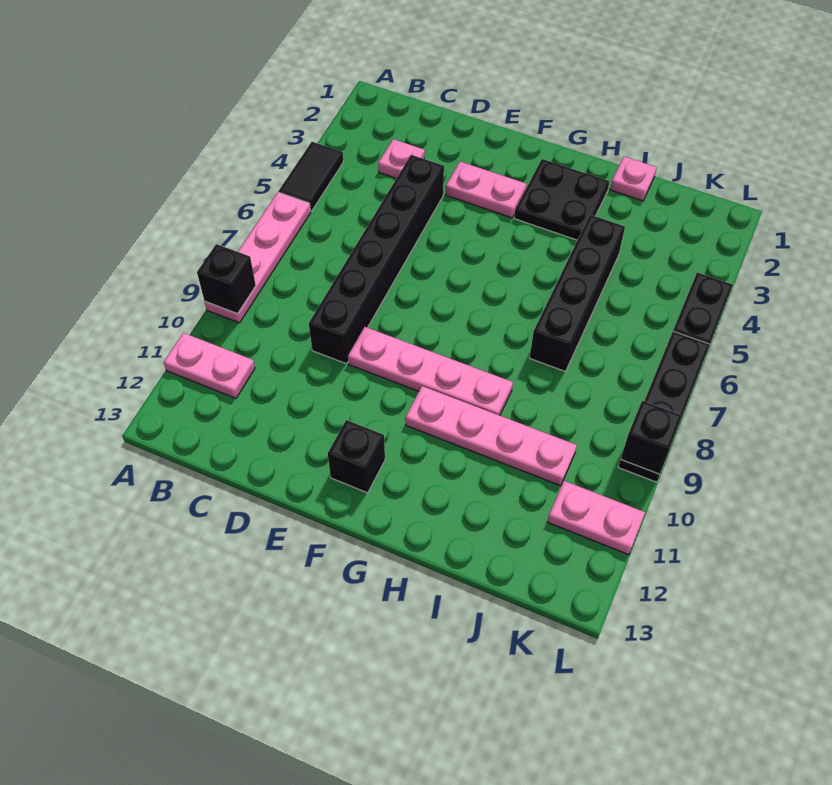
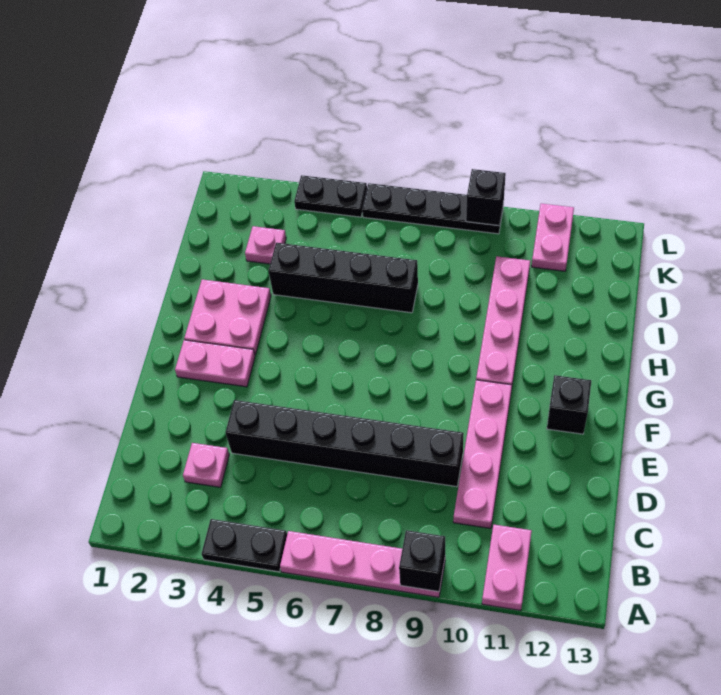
black 1x2 tile [279,142,343,211] -> black 1x2 plate [201,519,287,572]
pink 1x2 plate [446,162,527,218] -> pink 1x2 plate turned to [175,340,255,387]
pink 1x4 plate [348,327,513,415] -> pink 1x4 plate moved to [453,380,512,528]
black 2x2 plate [514,159,610,240] -> pink 2x2 plate [184,279,271,355]
pink 1x1 plate [610,157,657,201] -> pink 1x1 plate moved to [245,226,286,264]

